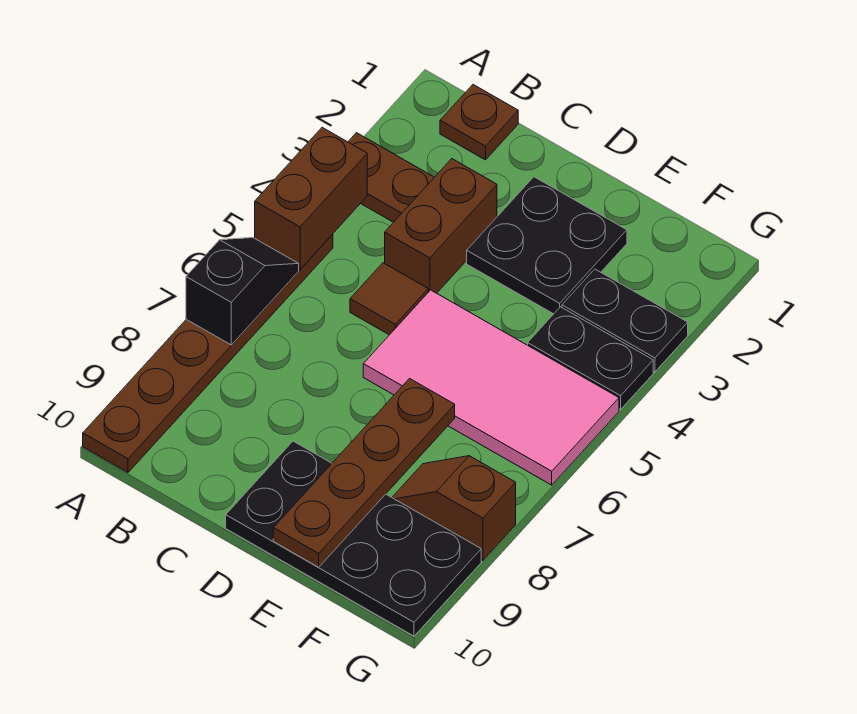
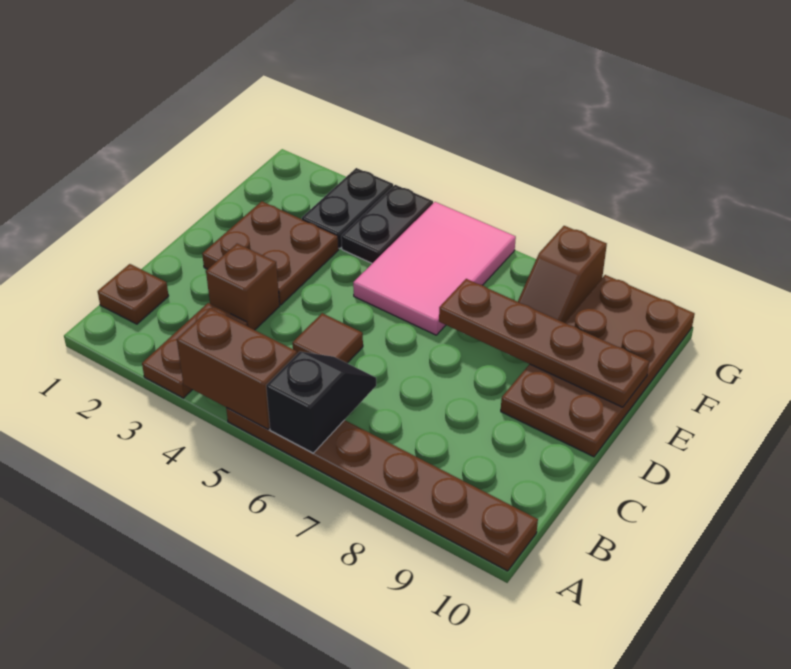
black 1x2 slope [186,238,299,345] -> black 1x2 slope turned to [266,352,376,453]
brown 1x2 brick [385,159,497,293] -> brown 1x1 brick [206,244,280,330]
black 2x2 plate [467,177,627,314] -> brown 2x2 plate [202,201,339,305]
pink 2x4 tile [363,290,619,485] -> pink 2x3 tile [353,202,516,335]
black 2x4 plate [226,441,481,636] -> brown 2x4 plate [501,275,695,457]

